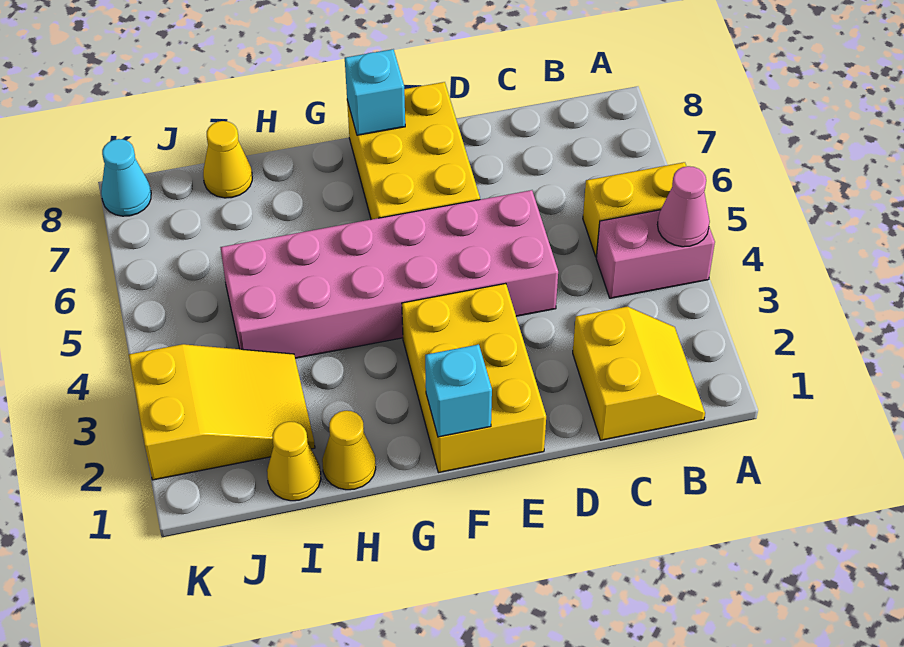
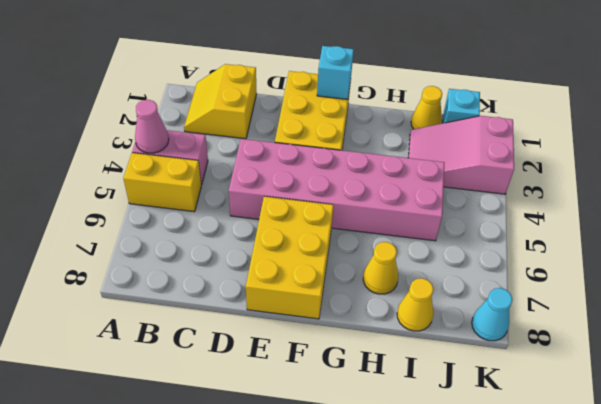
cyan 1x1 brick [345,49,405,135] -> cyan 1x1 brick moved to [443,89,480,123]
yellow 1x1 cone [322,411,376,490] -> yellow 1x1 cone moved to [363,242,398,294]
yellow 2x3 slope [129,344,315,480] -> pink 2x3 slope [408,116,514,194]

